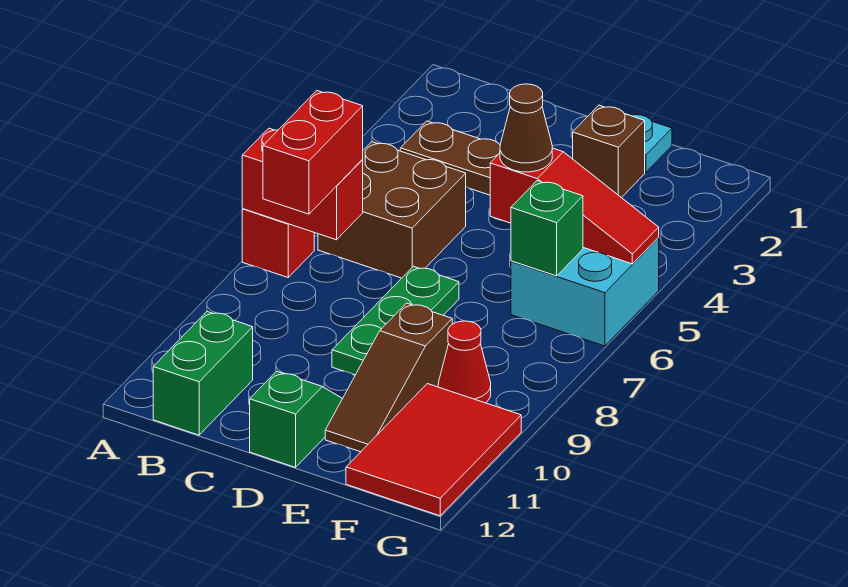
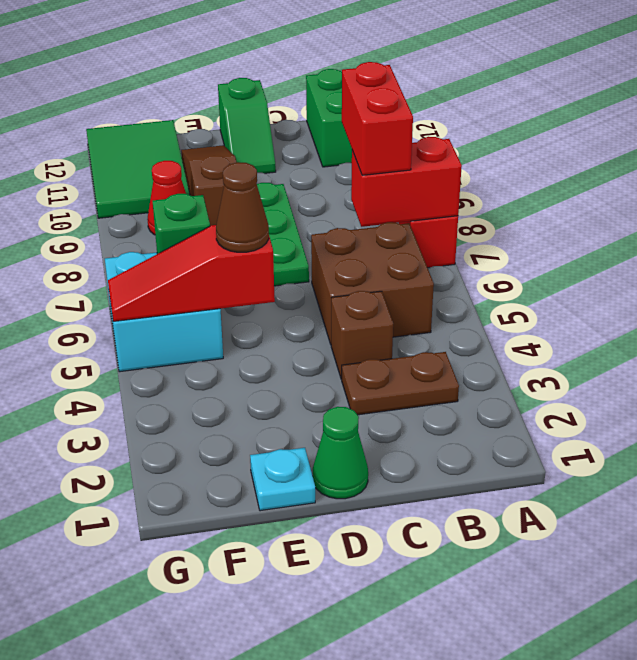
none -> green 1x1 cone [313,407,368,499]
brown 1x1 brick [573,105,645,198] -> brown 1x1 brick moved to [331,291,393,379]
red 2x3 tile [346,384,521,516] -> green 2x3 tile [86,120,190,218]

